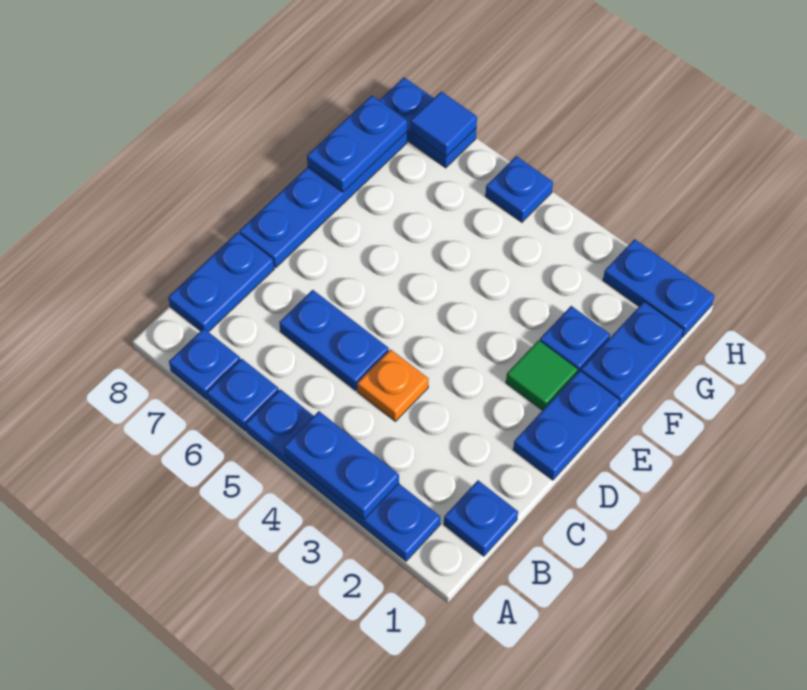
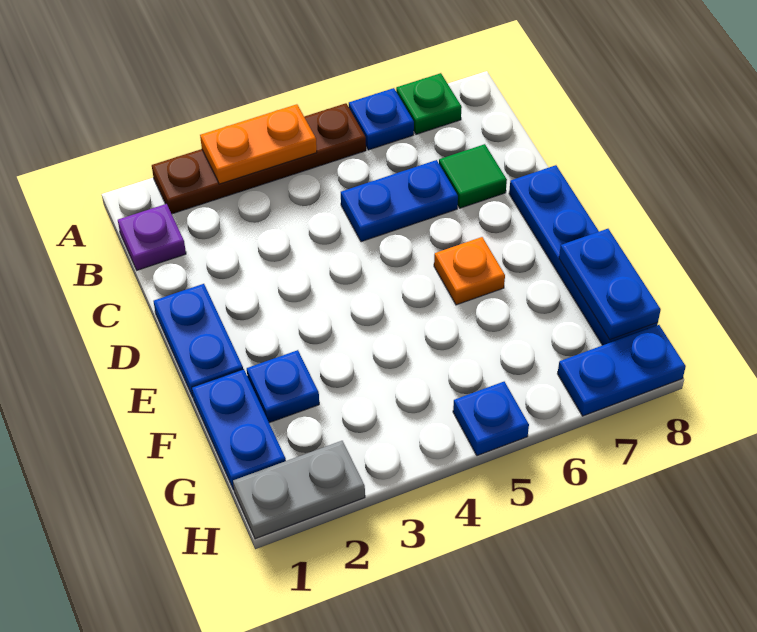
blue 1x4 plate [246,389,440,561] -> brown 1x4 plate [152,103,366,214]
blue 1x2 plate [284,411,399,519] -> orange 1x2 plate [200,104,317,184]
blue 1x1 plate [169,328,240,400] -> green 1x1 plate [396,73,462,134]
blue 1x1 plate [444,480,518,556] -> purple 1x1 plate [118,204,186,270]
blue 1x2 plate [168,232,274,332] -> none
orange 1x1 plate [357,349,429,421] -> orange 1x1 plate moved to [434,237,505,305]
green 1x1 tile [506,340,578,411] -> green 1x1 tile moved to [439,144,507,208]
blue 1x2 plate [603,239,715,337] -> grey 1x2 plate [233,441,365,539]
blue 1x1 tile [410,91,477,157] -> none

